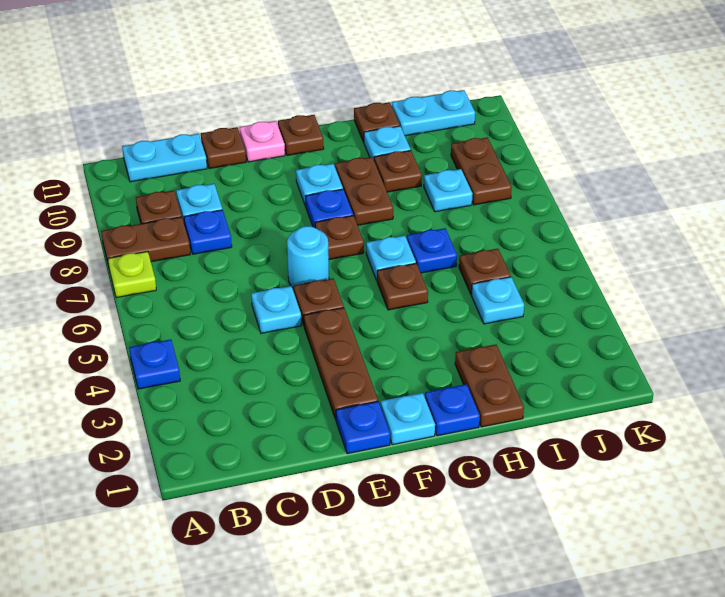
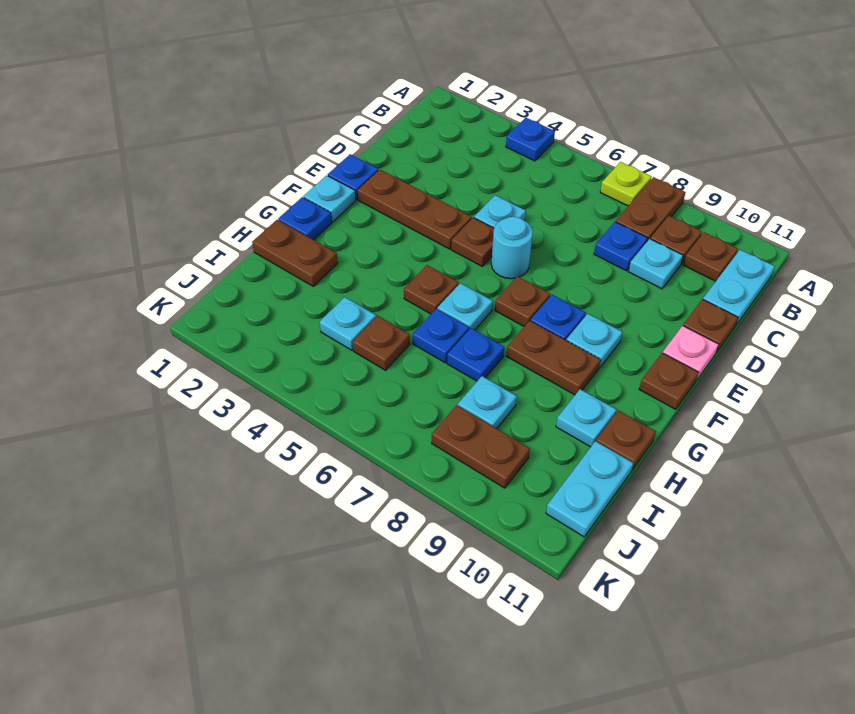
none -> blue 1x1 plate [447,328,504,381]
brown 1x1 plate [374,150,422,192] -> brown 1x1 plate moved to [683,232,738,281]

